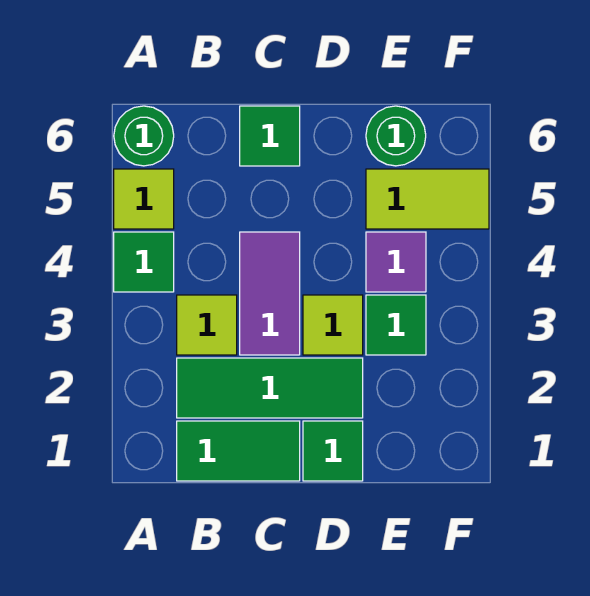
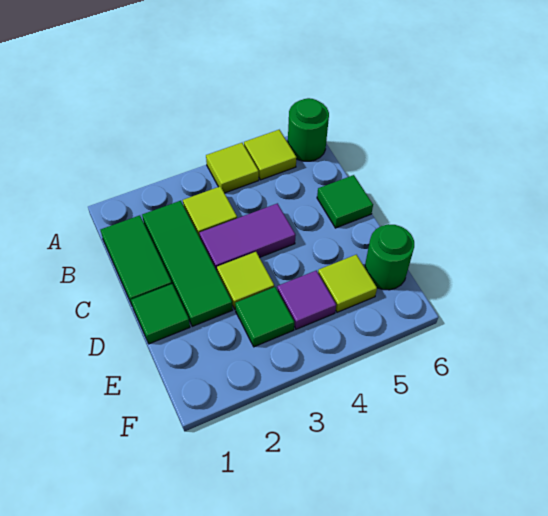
green 1x1 tile [114,232,174,292] -> lime 1x1 tile [206,143,259,193]
lime 1x2 tile [366,169,489,229] -> lime 1x1 tile [318,255,377,312]

